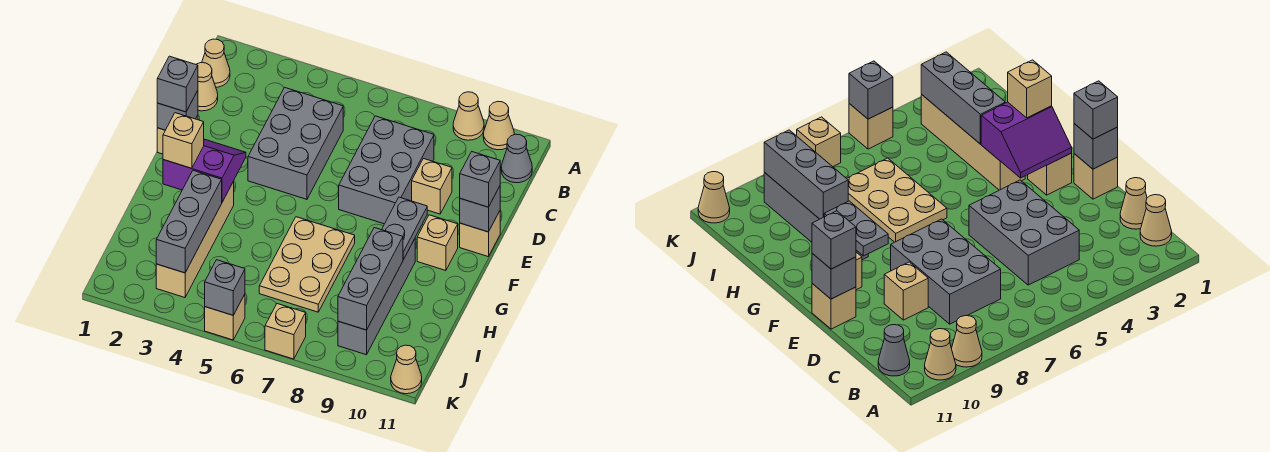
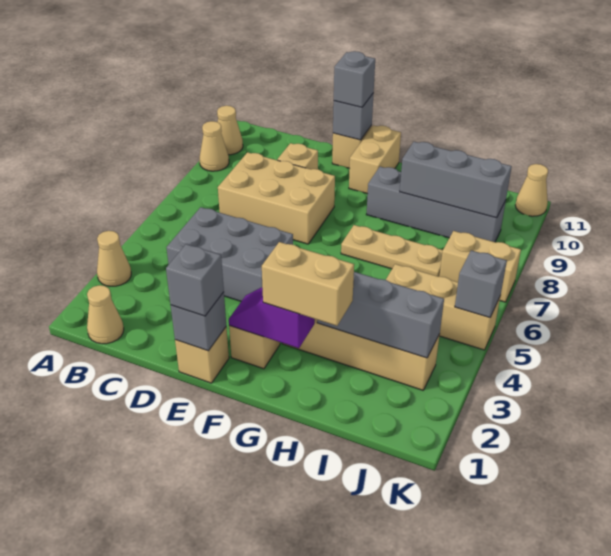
grey 1x1 cone [501,134,532,183] -> none
tan 1x1 cone [196,63,218,111] -> tan 1x1 cone moved to [97,231,131,286]
grey 2x3 brick [338,116,434,224] -> tan 2x3 brick [218,152,335,244]
purple 2x2 slope [163,139,246,202] -> purple 1x2 slope [229,287,315,348]
grey 1x2 plate [382,197,427,260] -> none
tan 1x1 brick [417,215,458,271] -> tan 1x2 brick [349,125,401,194]
tan 1x1 brick [163,113,204,168] -> tan 1x2 brick [262,242,354,326]
tan 2x3 plate [259,217,355,312] -> tan 1x3 plate [341,225,443,277]
tan 1x1 brick [205,294,245,340] -> tan 1x3 brick [386,264,500,350]
tan 1x1 brick [265,304,306,359] -> tan 1x2 brick [439,231,521,302]

